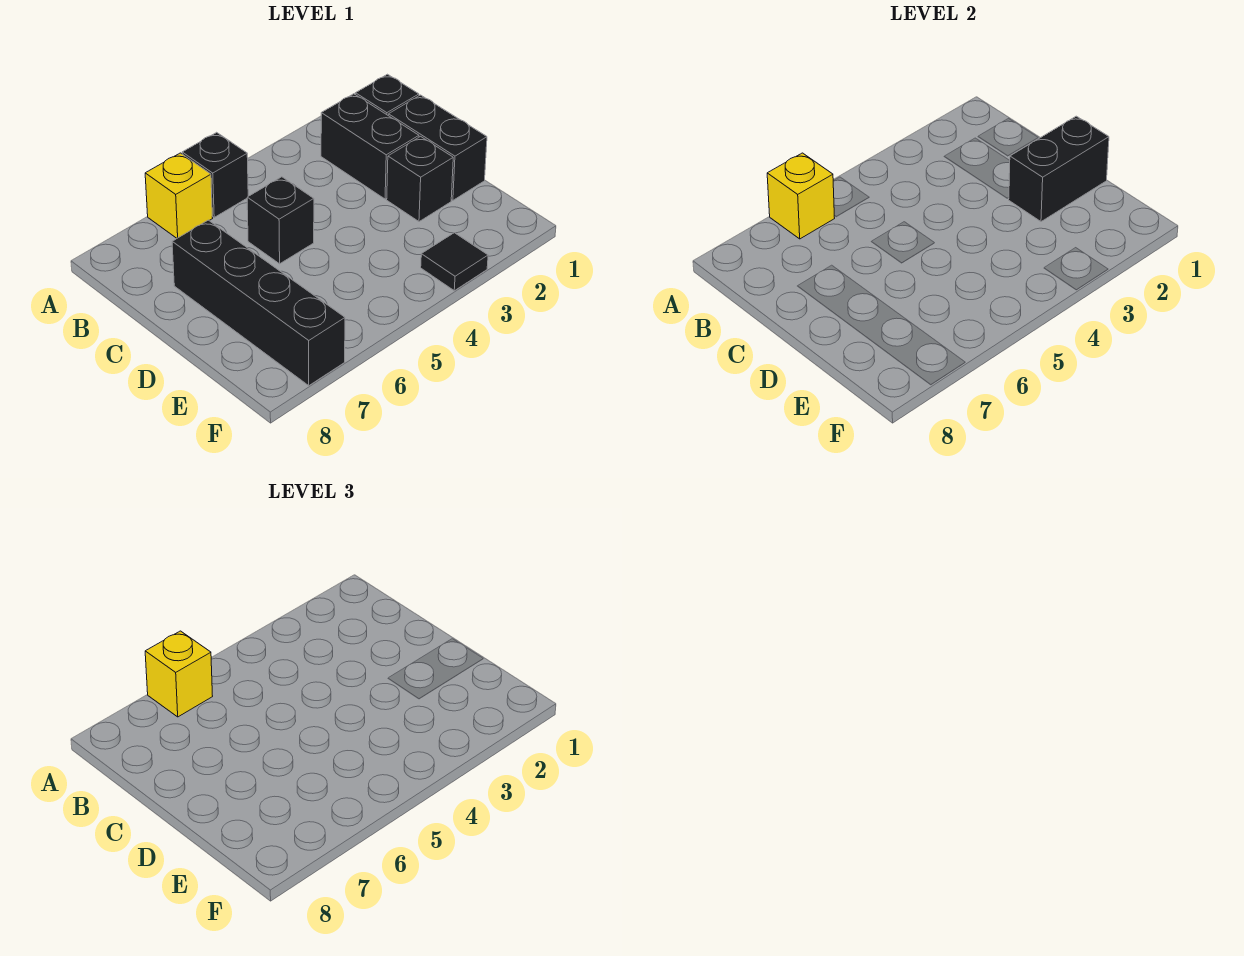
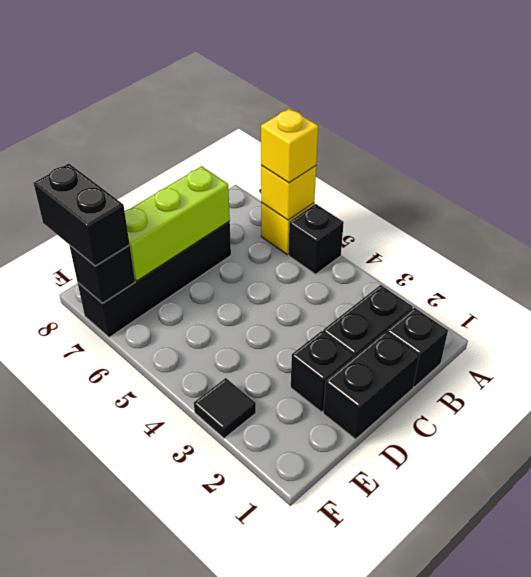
black 1x1 brick [247,177,314,264] -> black 1x1 brick moved to [69,245,135,303]
none -> lime 1x3 brick [125,166,230,281]
black 1x2 brick [1009,116,1109,222] -> black 1x2 brick moved to [34,164,130,266]

